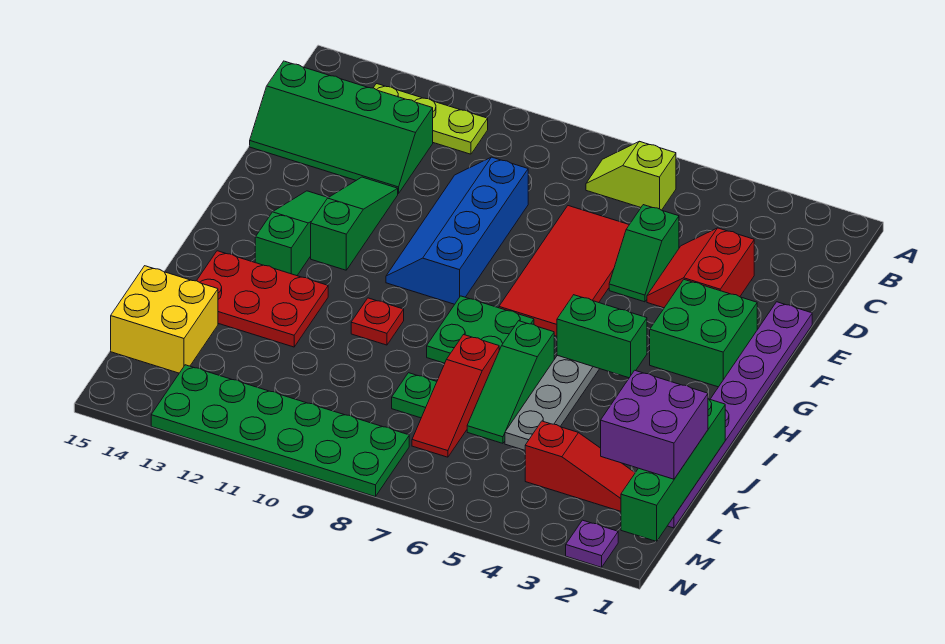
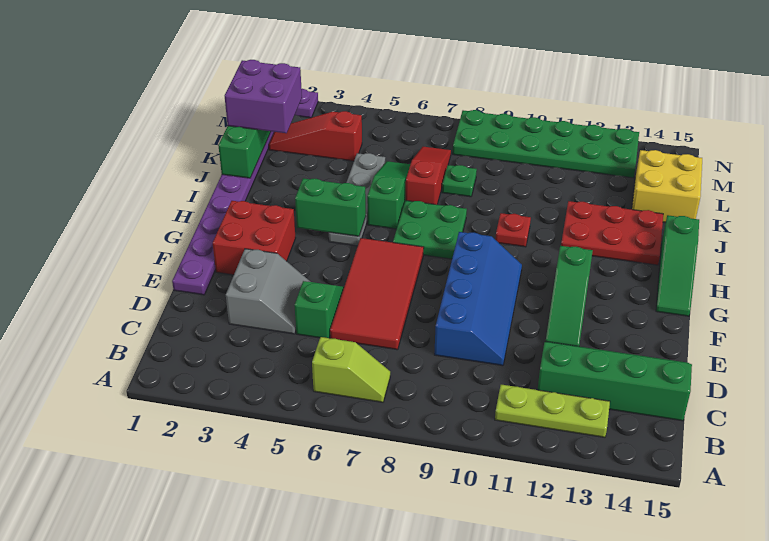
red 2x2 slope [647,228,754,308] -> grey 2x2 slope [226,249,310,334]
green 2x2 brick [650,280,757,387] -> red 2x2 brick [213,201,295,275]
green 1x3 slope [255,191,328,276] -> green 1x3 slope moved to [656,215,699,316]

